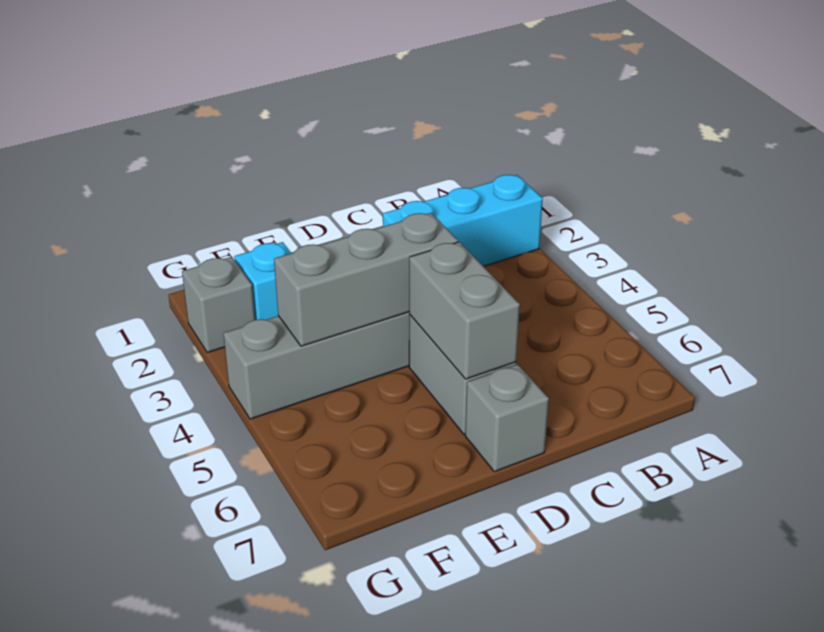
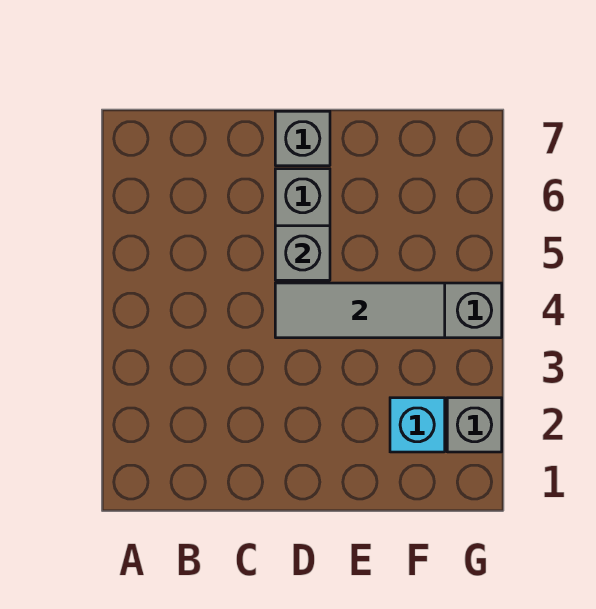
cyan 1x3 brick [383,175,543,266] -> none
grey 1x3 brick [274,213,458,346] -> grey 1x3 tile [275,283,445,338]
grey 1x2 brick [409,242,520,379] -> grey 1x1 brick [275,226,330,280]

